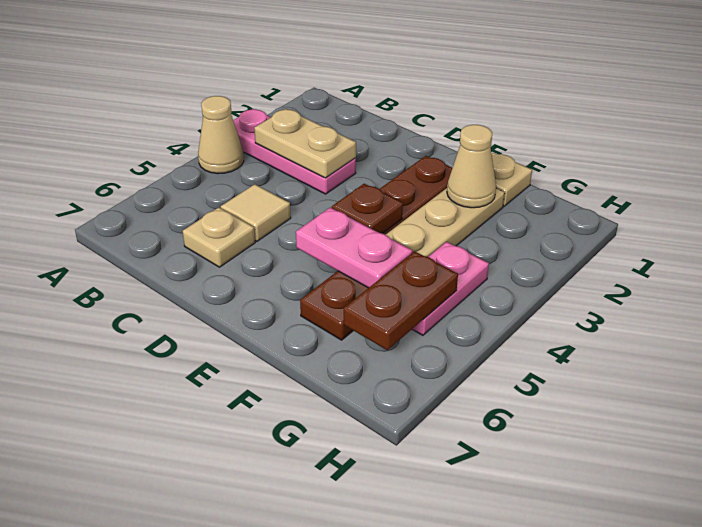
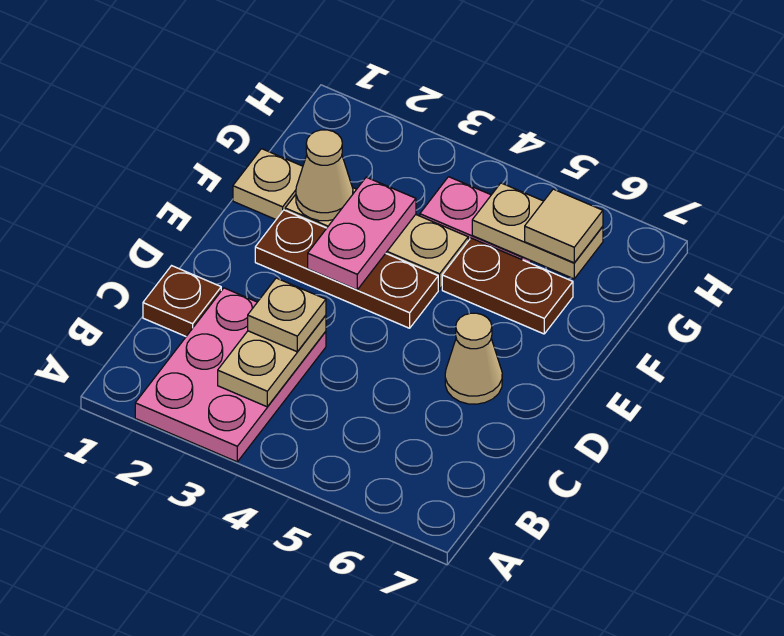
pink 1x3 plate [233,109,356,194] -> pink 2x3 plate [135,288,326,462]
tan 1x1 cone [198,96,244,174] -> tan 1x1 cone moved to [445,313,502,404]
tan 1x1 tile [221,184,291,241] -> tan 1x1 tile moved to [525,189,603,263]
tan 1x1 plate [183,207,255,267] -> tan 1x1 plate moved to [248,278,326,352]
brown 1x1 plate [332,184,403,234] -> brown 1x1 plate moved to [143,266,221,336]
pink 1x2 plate [296,208,413,288] -> pink 1x2 plate moved to [308,177,416,290]
brown 1x2 plate [344,251,458,350] -> tan 1x2 plate [472,183,603,279]

